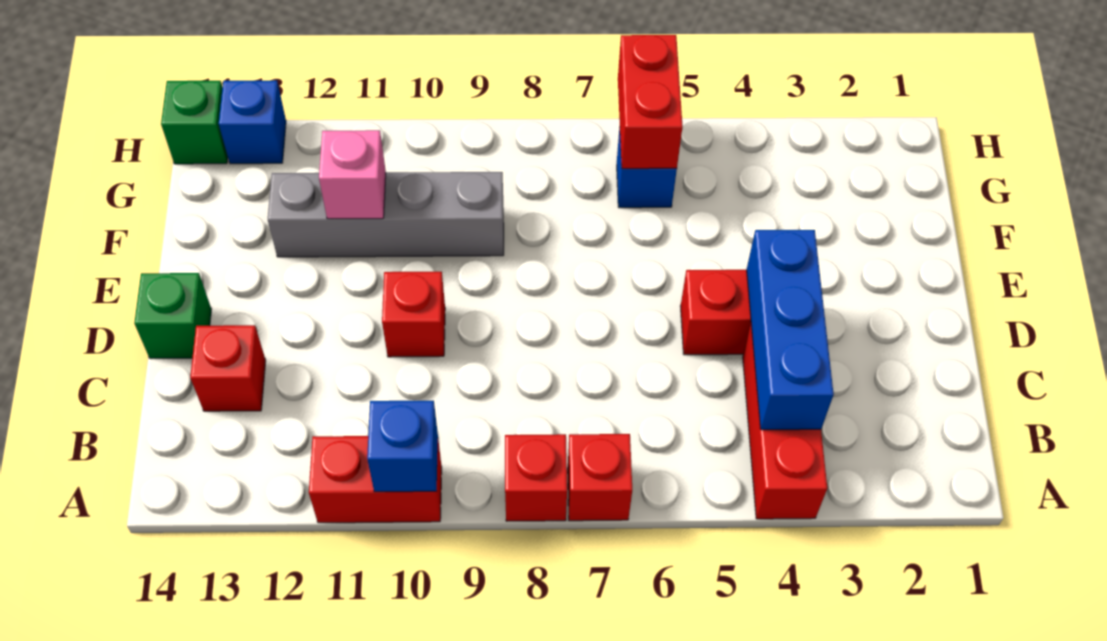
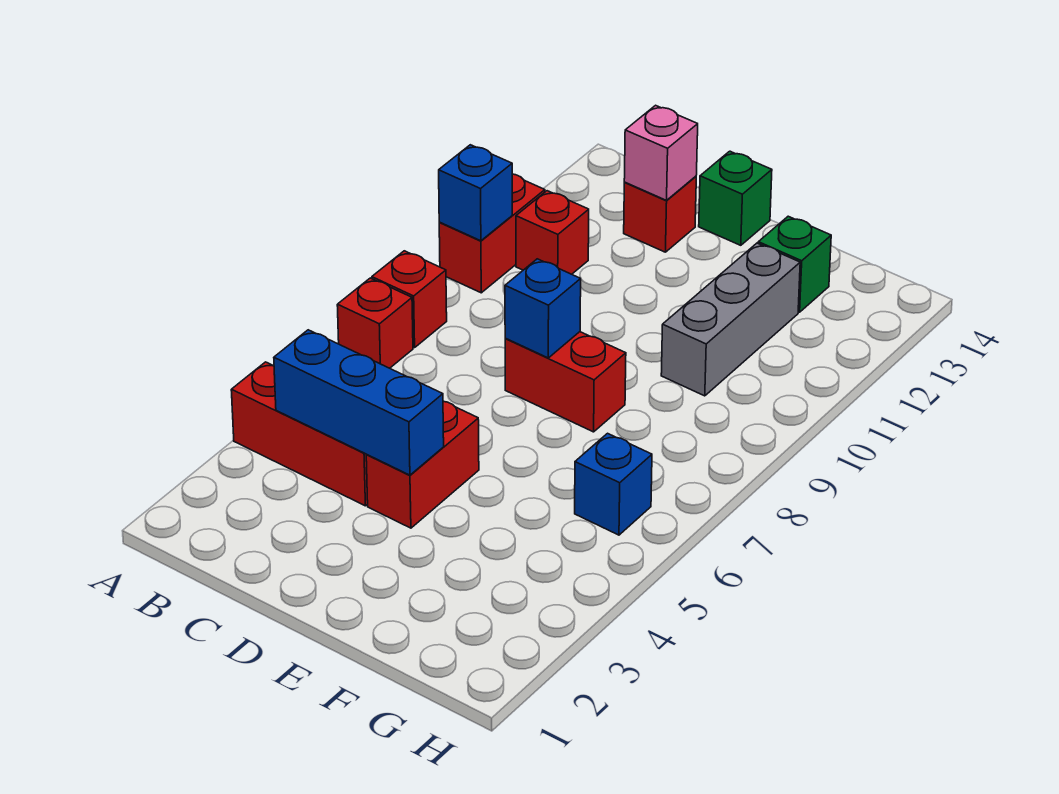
red 1x1 brick [382,272,445,357] -> red 1x1 brick moved to [516,191,589,274]
grey 1x4 brick [268,172,504,257] -> grey 1x3 brick [661,243,800,396]
pink 1x1 brick [319,130,386,219] -> pink 1x1 brick moved to [624,105,698,200]
red 1x2 brick [618,35,683,169] -> red 1x2 brick moved to [505,332,626,432]
blue 1x1 brick [219,80,286,164] -> blue 1x1 brick moved to [505,259,581,358]
green 1x1 brick [161,81,228,164] -> green 1x1 brick moved to [758,216,831,312]

